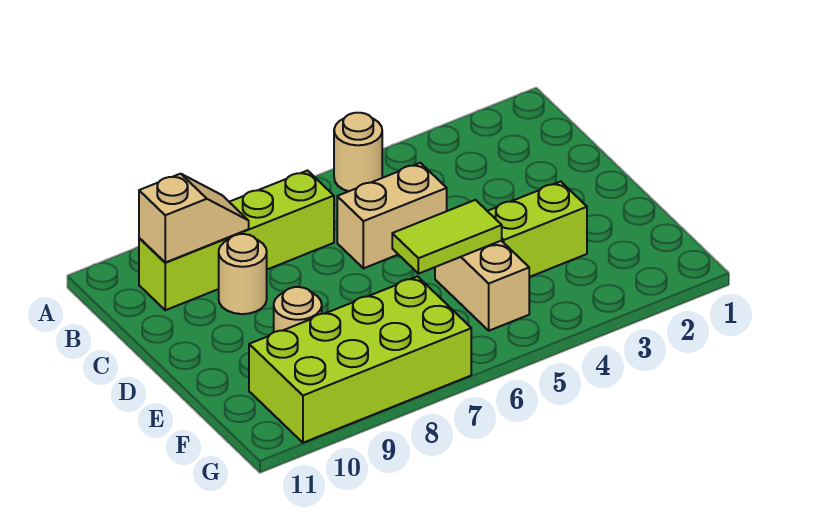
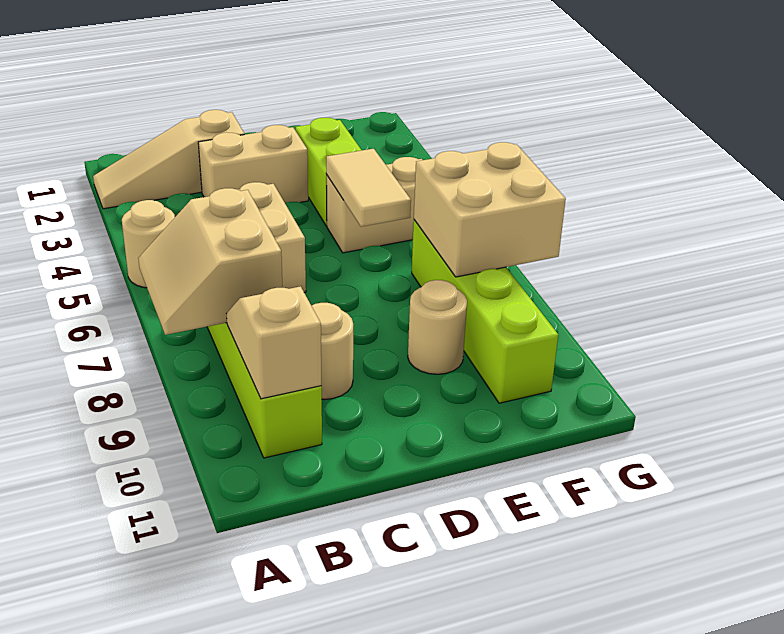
none -> tan 1x3 slope [93,110,244,209]
none -> tan 2x2 slope [138,188,283,335]
none -> tan 1x2 brick [198,125,308,203]
lime 1x2 tile [392,200,502,274] -> tan 1x2 tile [326,149,411,227]
lime 2x4 brick [249,276,471,443] -> lime 1x4 brick [412,220,558,403]
none -> tan 2x2 brick [414,142,566,277]

